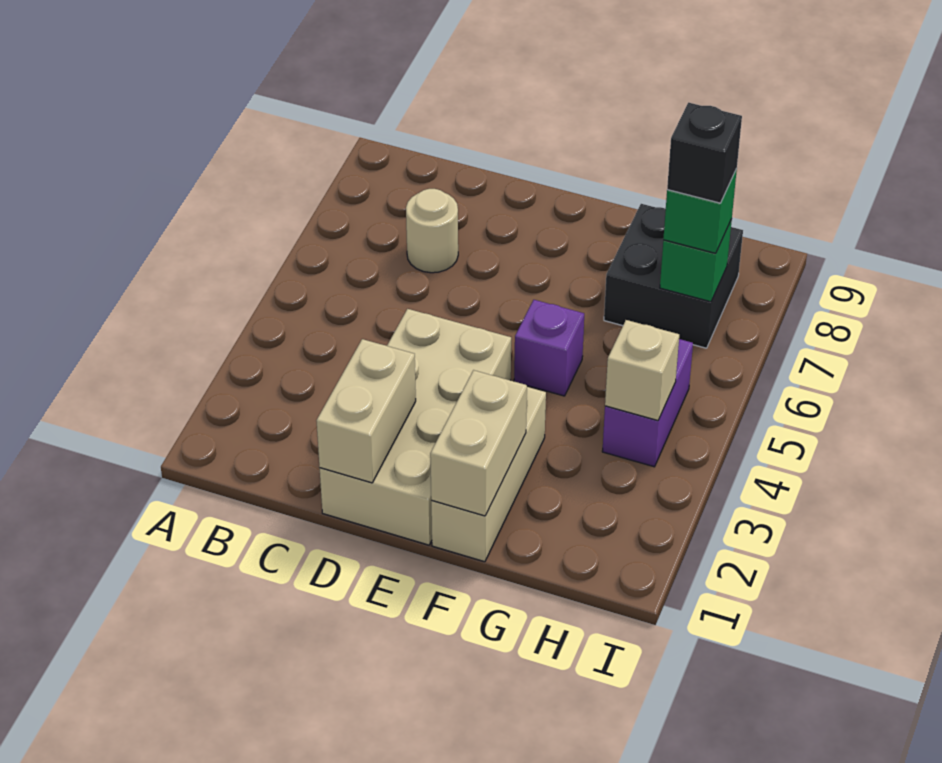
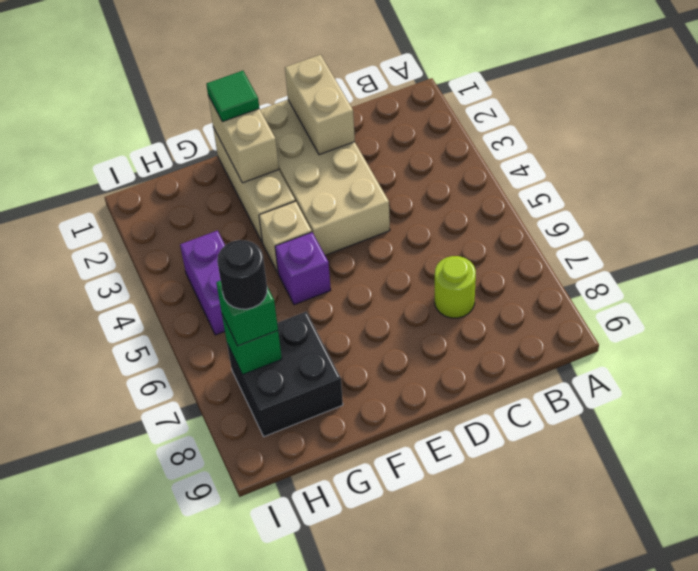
tan 1x1 round brick [406,189,458,273] -> lime 1x1 round brick [435,256,476,318]
none -> green 1x1 tile [206,71,259,122]
tan 1x1 brick [605,320,679,420] -> tan 1x1 brick moved to [259,201,312,273]
black 1x1 brick [667,103,742,203] -> black 1x1 round brick [217,240,267,309]

